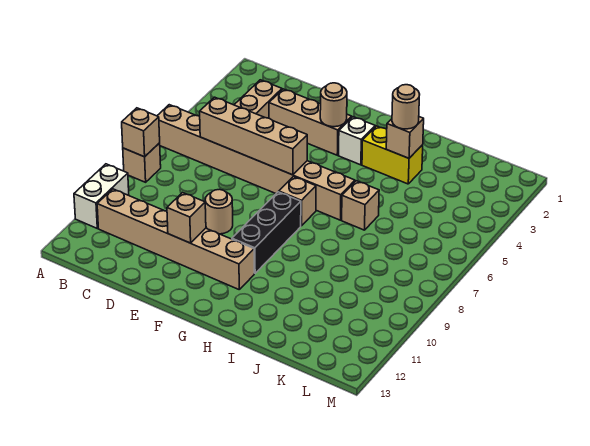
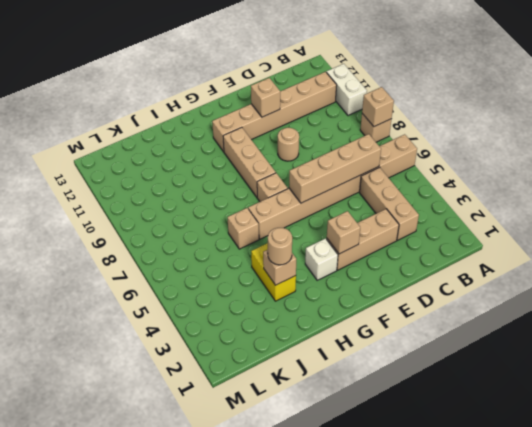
tan 1x1 round brick [320,83,347,127] -> tan 1x1 brick [327,211,360,254]
black 1x3 brick [232,192,301,273] -> tan 1x3 brick [223,127,276,197]
yellow 1x2 brick [362,126,423,184] -> yellow 1x2 brick turned to [251,243,296,301]

